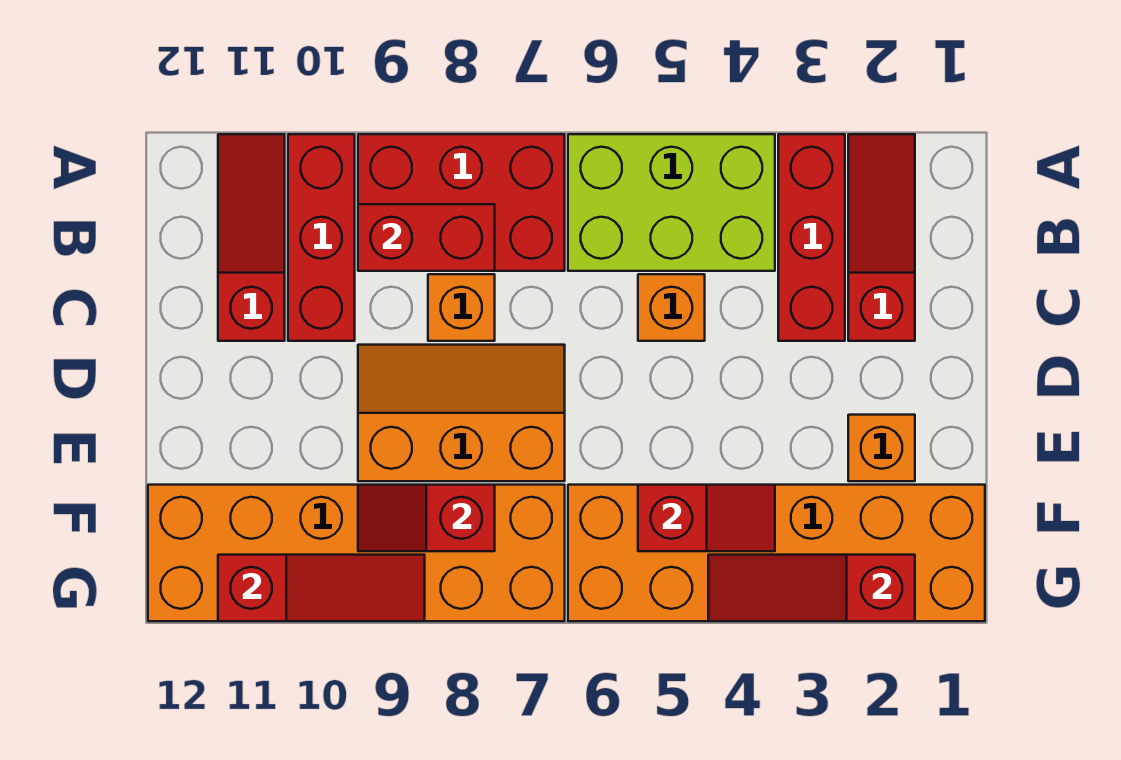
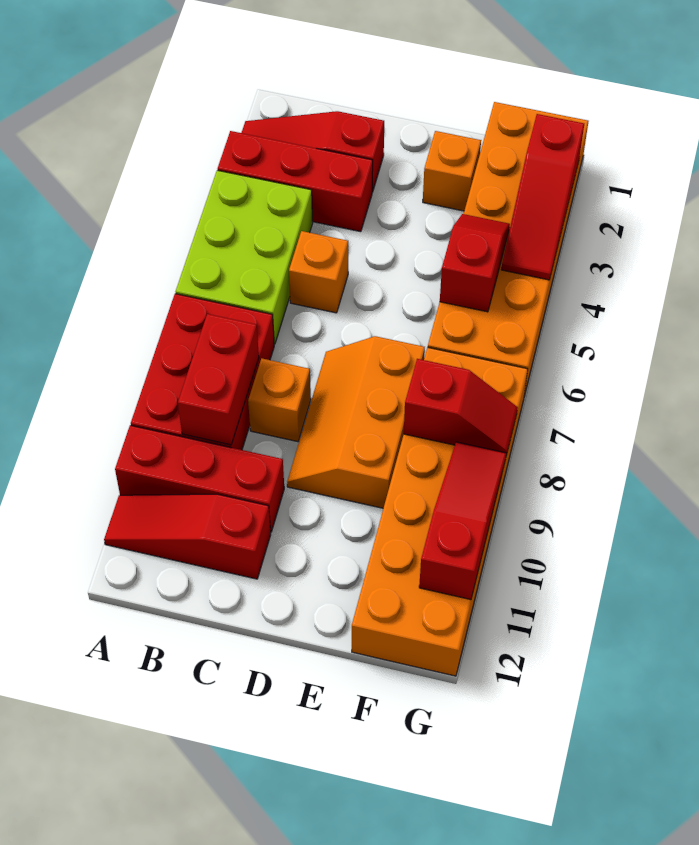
red 1x2 slope [358,485,495,551] -> red 1x2 slope turned to [404,359,518,454]

